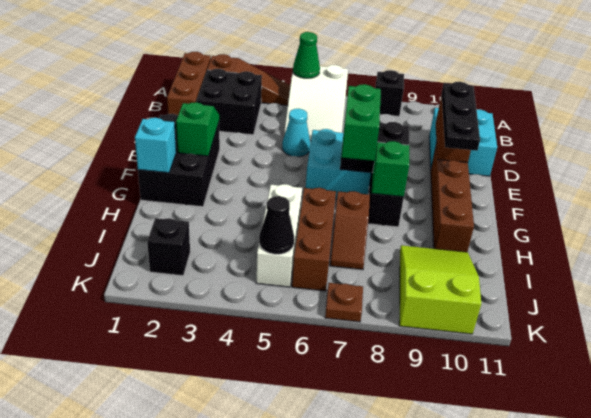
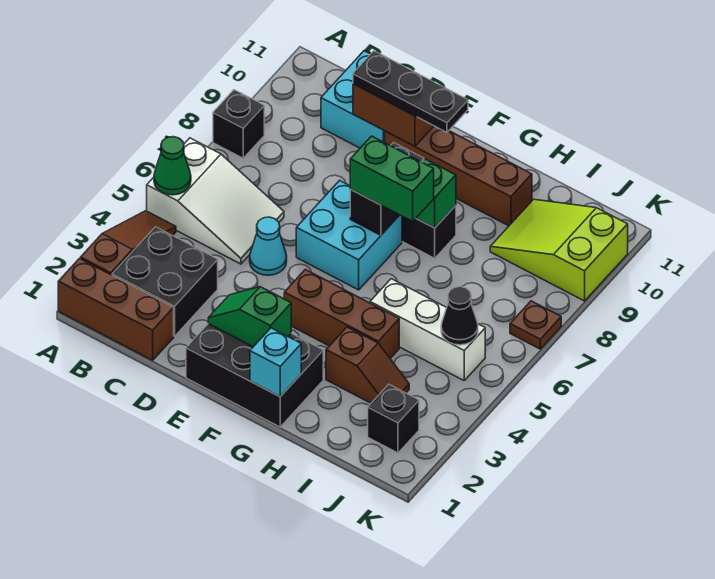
brown 1x3 brick [292,188,336,291] -> brown 1x3 brick moved to [284,269,399,359]
brown 1x2 slope [330,191,370,270] -> brown 1x2 slope moved to [326,327,409,403]

